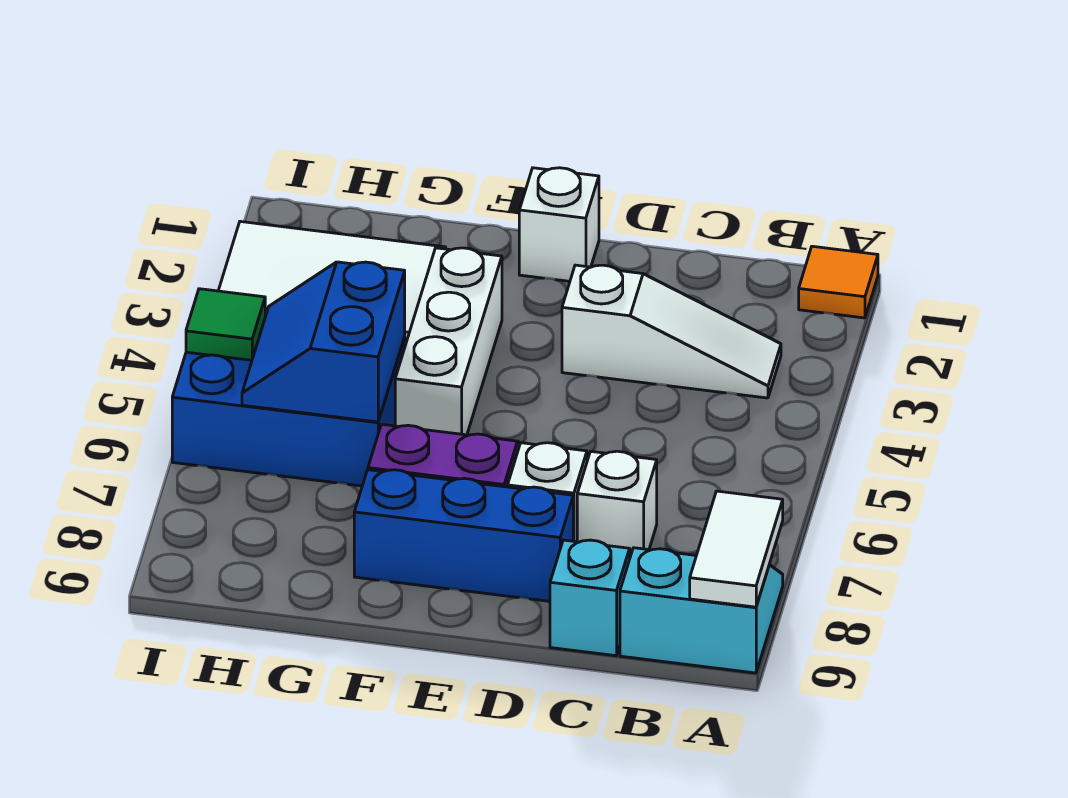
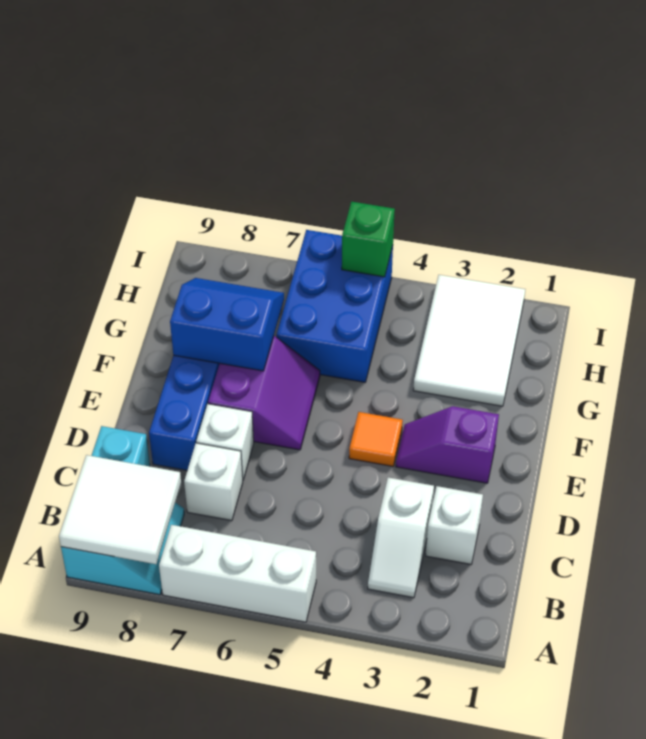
orange 1x1 tile [799,246,878,318] -> orange 1x1 tile moved to [349,412,403,466]
white 1x2 tile [690,491,783,607] -> white 2x2 tile [59,455,181,564]
white 1x3 slope [562,265,781,398] -> white 1x2 slope [368,477,434,598]
white 1x1 brick [519,168,599,281] -> white 1x1 brick moved to [426,486,483,564]
none -> purple 1x2 slope [396,406,499,483]
white 1x3 brick [395,248,502,435] -> white 1x3 brick moved to [159,525,316,622]
blue 2x2 slope [242,262,405,422] -> blue 2x2 slope moved to [170,278,284,371]
green 1x1 tile [186,289,265,360] -> green 1x1 brick [342,202,395,277]

